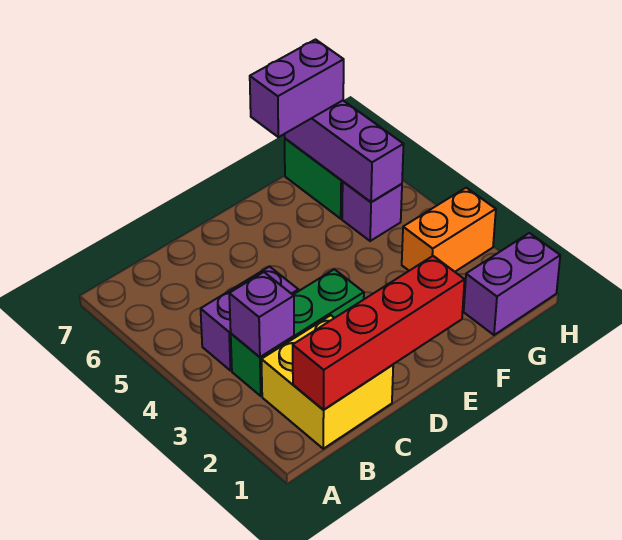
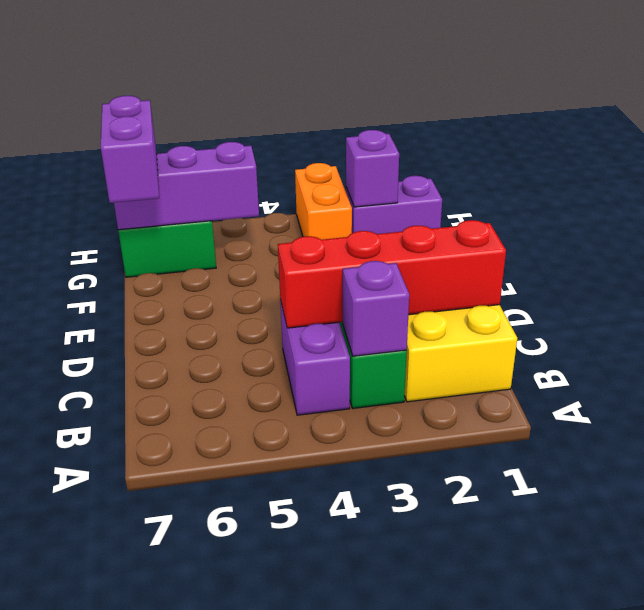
red 1x4 brick [293,256,465,410] -> red 1x4 brick turned to [278,220,506,328]
purple 1x2 brick [464,233,560,335] -> purple 1x2 brick turned to [346,176,442,234]
purple 1x1 brick [342,182,402,241] -> purple 1x1 brick moved to [346,130,399,207]

